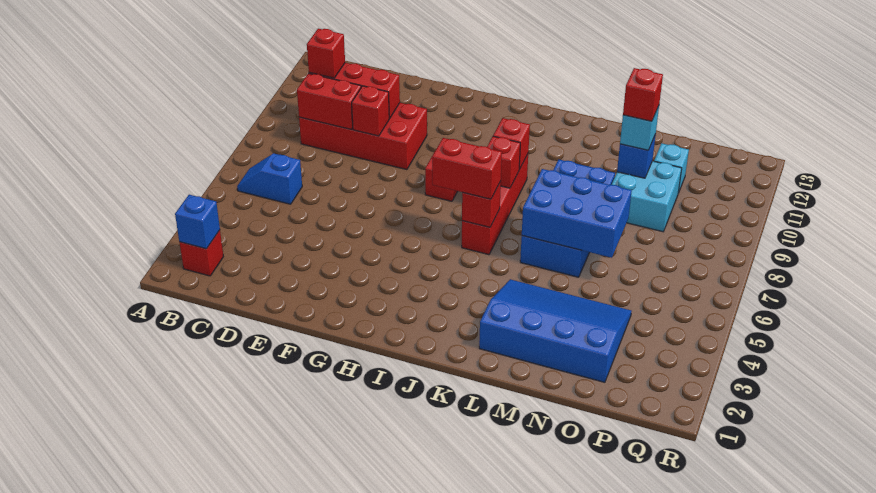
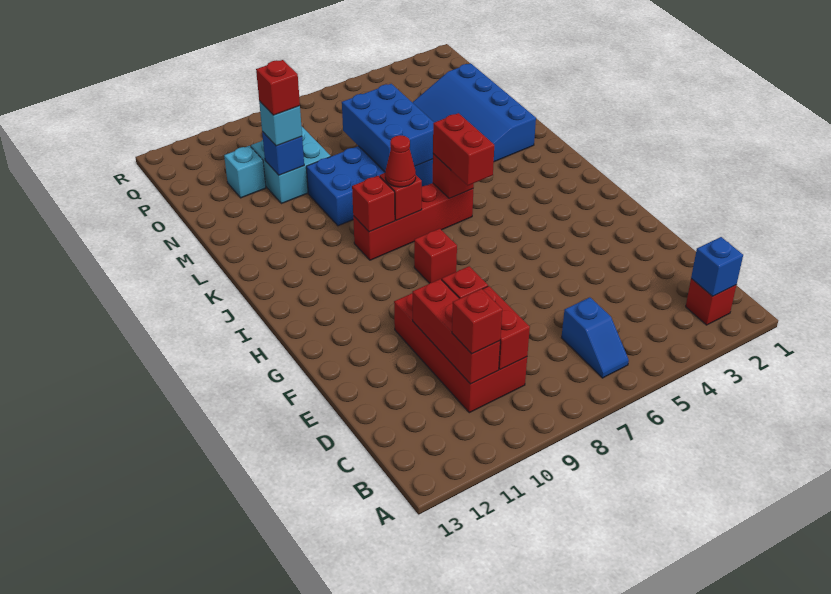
none -> red 1x1 cone [385,135,416,187]

